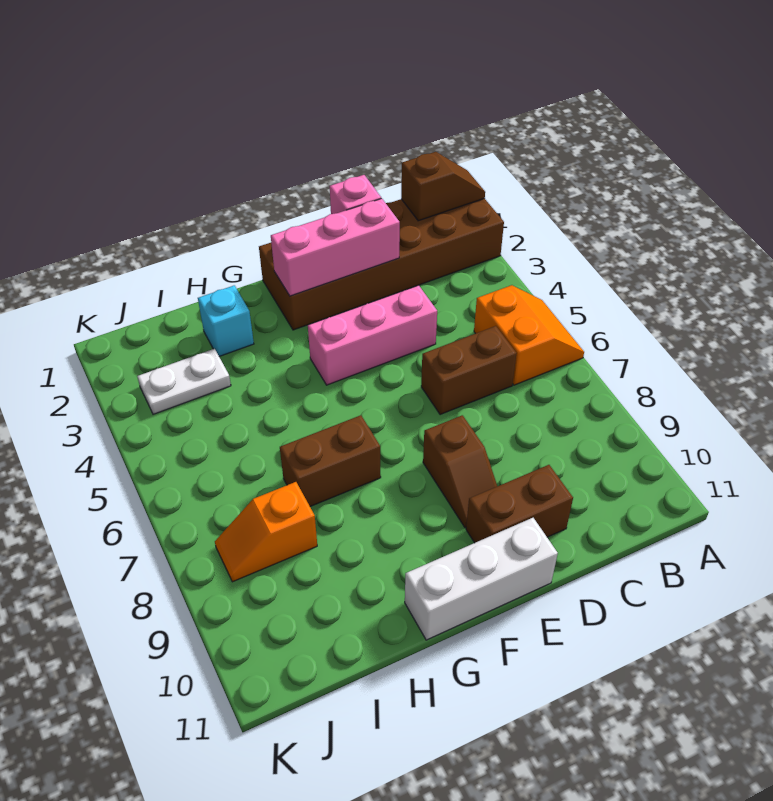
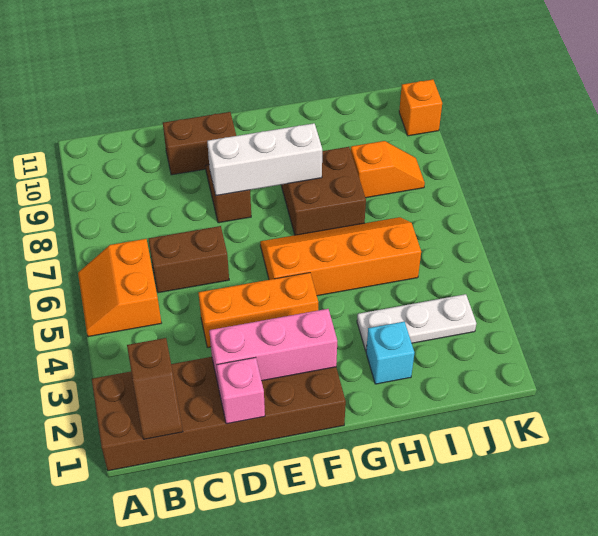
brown 1x2 slope [401,152,485,221] -> brown 1x2 slope turned to [127,338,183,439]
pink 1x3 brick [308,285,437,385] -> orange 1x3 brick [198,273,318,347]
white 1x3 brick [405,518,558,640] -> white 1x3 brick moved to [207,123,322,196]
none -> orange 2x4 slope [260,217,421,296]
brown 1x2 brick [280,415,381,506] -> brown 2x2 brick [281,147,366,235]
white 1x2 plate [137,349,231,414] -> white 1x3 plate [357,294,476,351]
none -> orange 1x1 brick [399,80,442,136]

